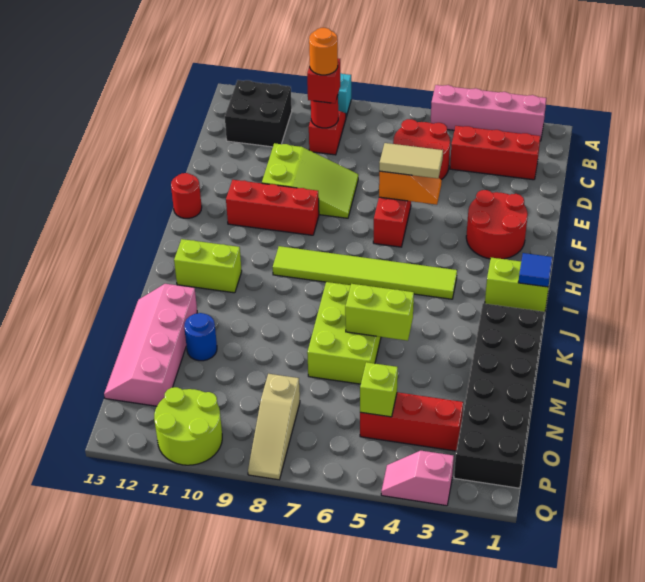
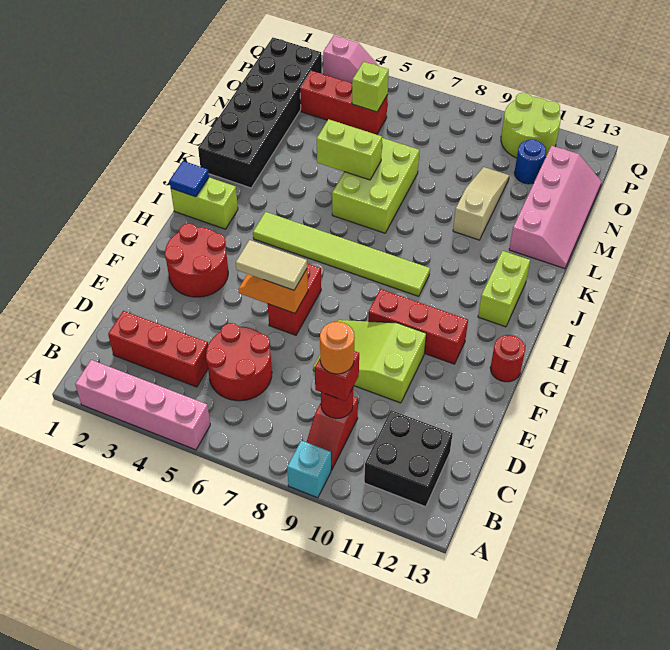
lime 1x2 brick [174,239,242,293] -> lime 1x2 brick turned to [478,251,530,327]
blue 1x1 round brick [184,313,217,361] -> blue 1x1 round brick moved to [514,140,546,184]
tan 1x3 slope [248,374,300,480] -> tan 1x3 slope moved to [453,167,509,240]

